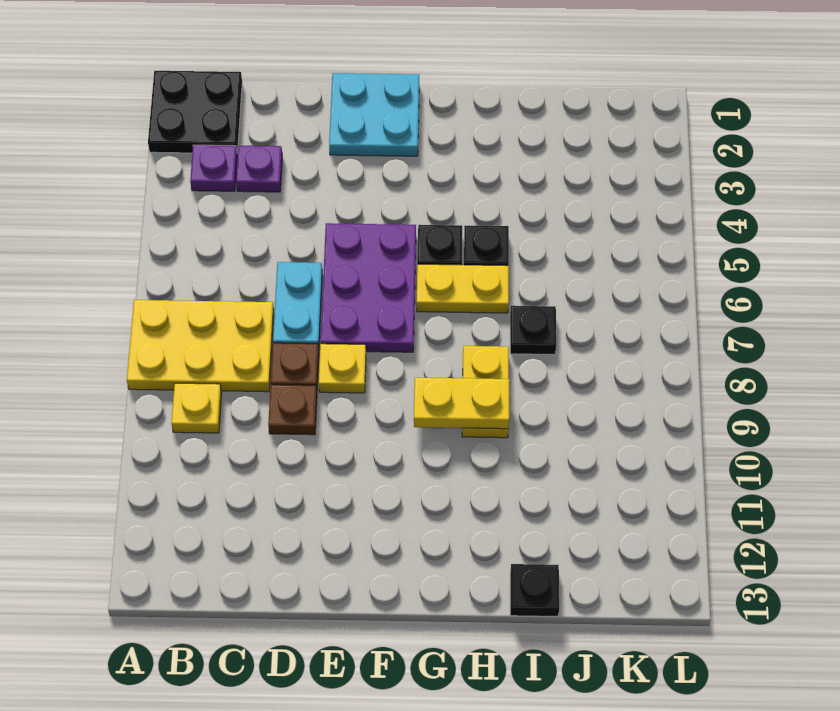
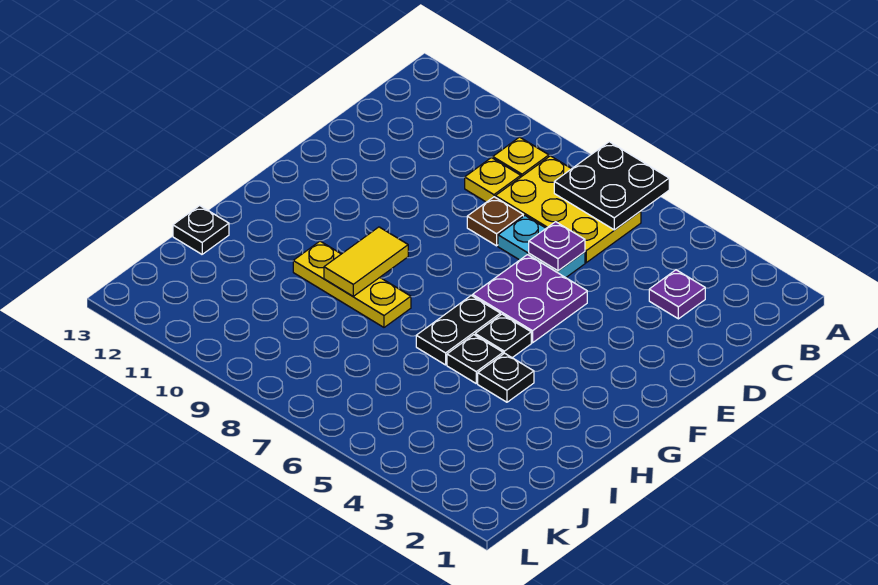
black 2x2 plate [148,71,242,153] -> black 2x2 plate moved to [554,142,669,230]
yellow 2x3 plate [127,300,274,392] -> yellow 2x3 plate turned to [495,156,641,263]
purple 1x1 plate [190,145,237,191] -> purple 1x1 plate moved to [529,222,585,271]
brown 1x1 plate [268,385,317,435] -> none
cyan 2x2 plate [329,73,419,156] -> none
purple 2x3 plate [321,223,416,352] -> purple 2x2 plate [473,255,587,343]
yellow 1x1 plate [319,344,366,393] -> yellow 1x1 plate moved to [465,158,521,202]
yellow 1x2 plate [417,264,509,313] -> black 1x2 plate [416,296,500,365]
yellow 1x2 plate [414,378,509,429] -> yellow 1x2 tile [324,227,408,296]
yellow 1x2 plate [462,346,509,438] -> yellow 1x3 plate [293,241,411,327]
black 1x1 plate [510,306,556,355] -> black 1x1 plate moved to [478,353,534,402]

